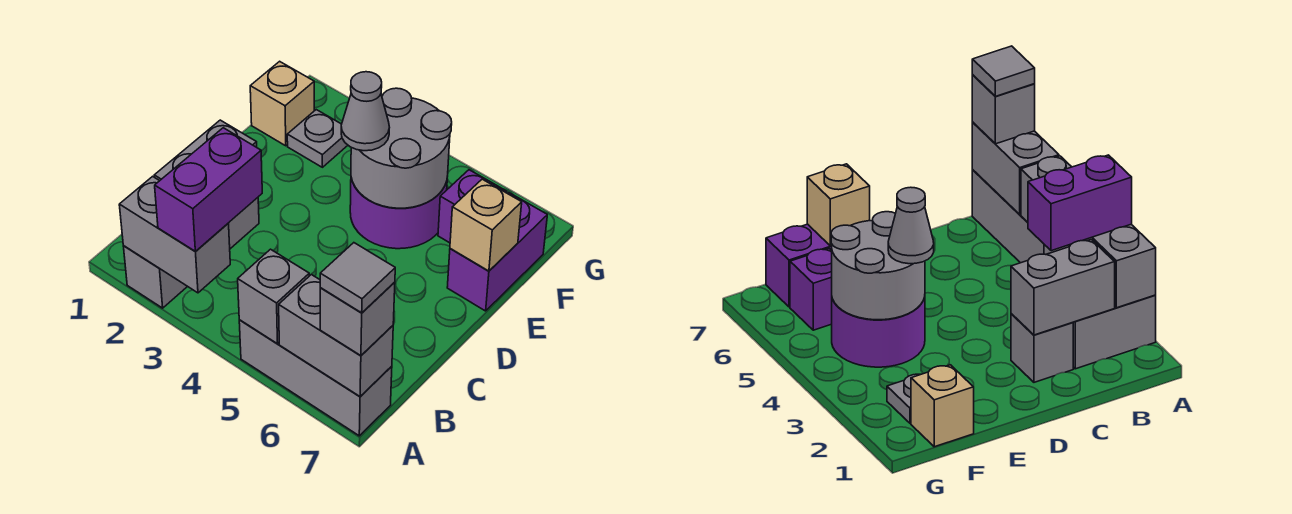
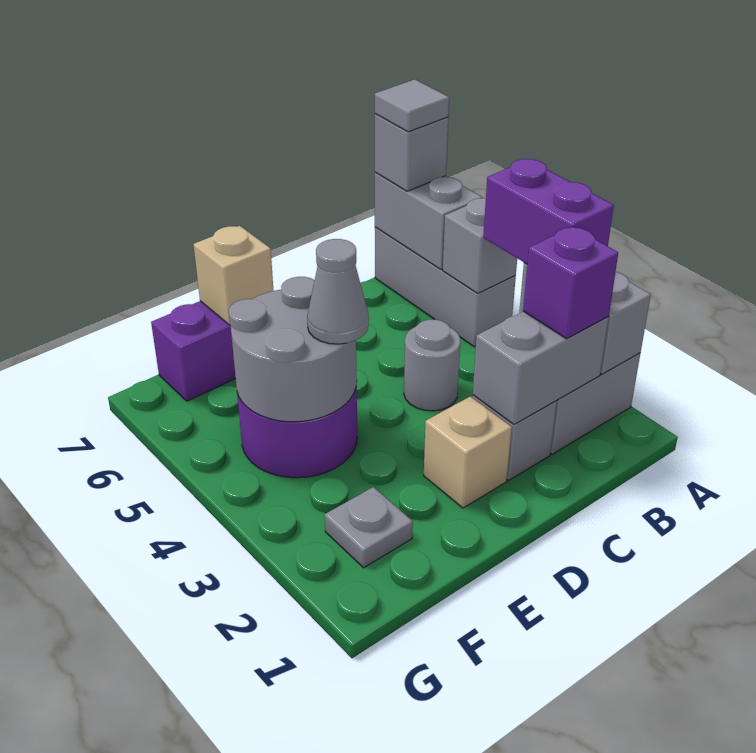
purple 1x2 brick [155,128,262,252] -> purple 1x2 brick turned to [483,159,614,264]
none -> grey 1x1 round brick [404,320,460,411]
tan 1x1 brick [250,61,314,146] -> tan 1x1 brick moved to [424,396,512,508]
purple 1x1 brick [438,170,507,243] -> purple 1x1 brick moved to [523,227,618,339]

